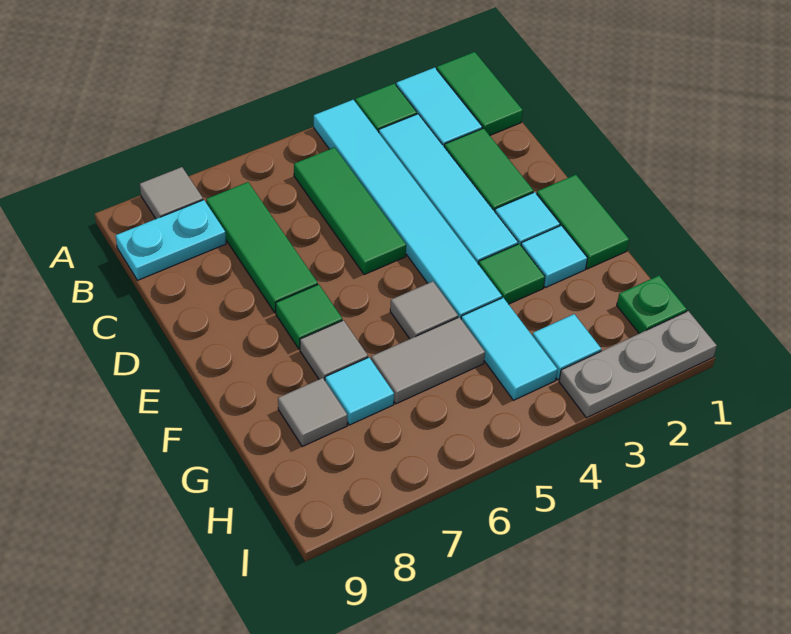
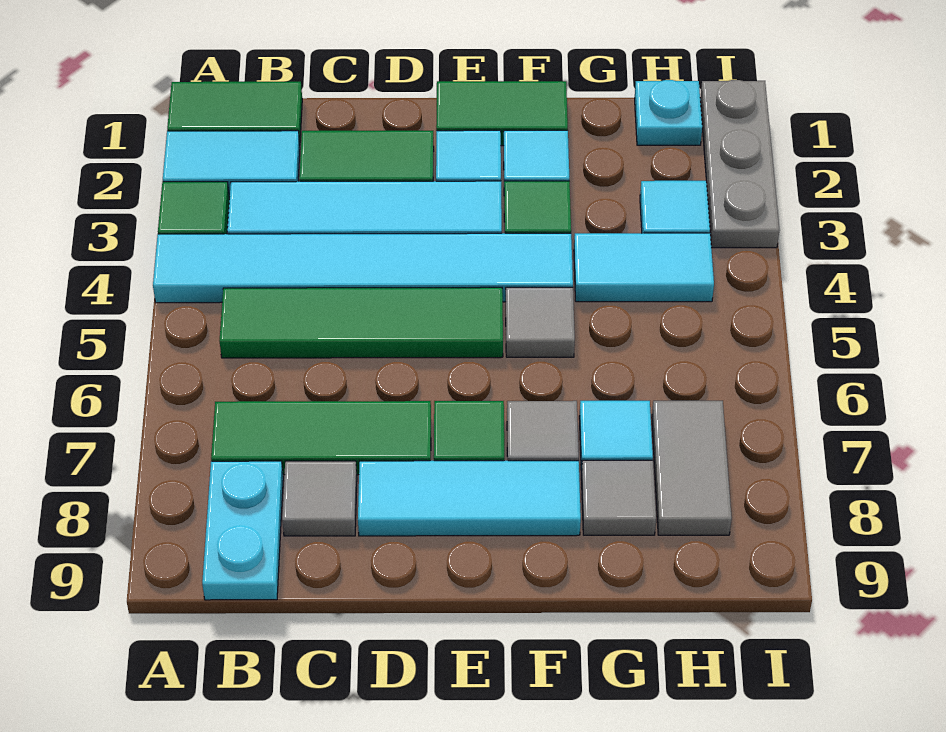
grey 1x1 tile [140,167,203,219] -> grey 1x1 tile moved to [282,461,357,536]
green 1x3 tile [294,147,406,275] -> green 1x4 tile [219,287,503,358]
none -> cyan 1x3 tile [358,460,581,536]
grey 1x2 tile [371,317,485,404] -> grey 1x2 tile moved to [652,401,732,535]
green 1x1 plate [617,276,687,333] -> cyan 1x1 plate [635,80,702,145]

